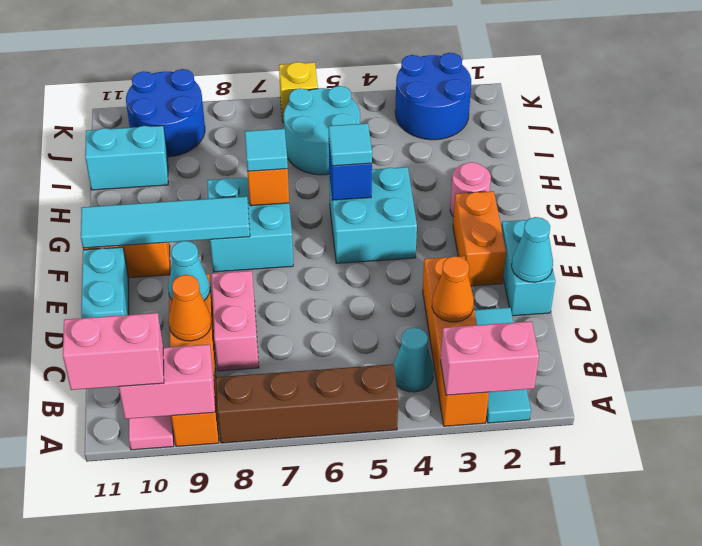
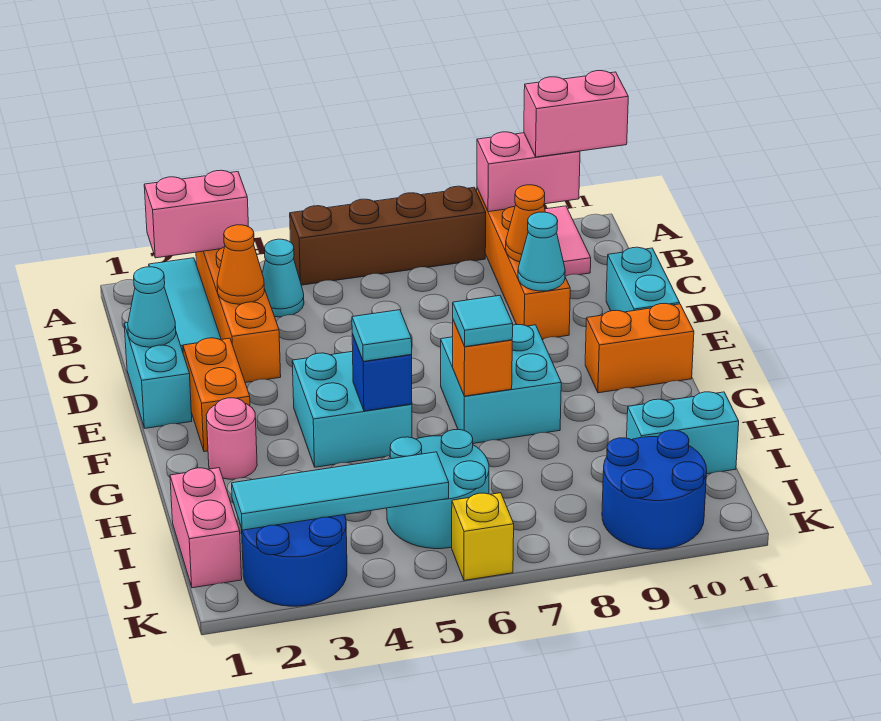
pink 1x2 brick [211,271,259,371] -> pink 1x2 brick moved to [170,468,242,588]
cyan 1x4 tile [81,196,250,248] -> cyan 1x4 tile moved to [232,452,449,530]

